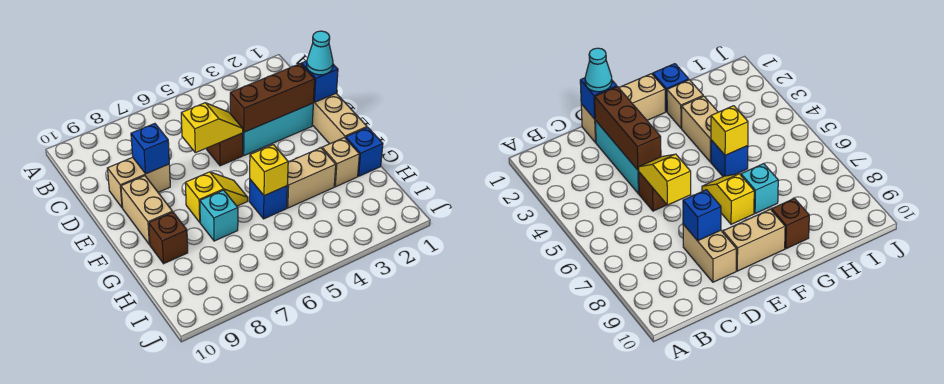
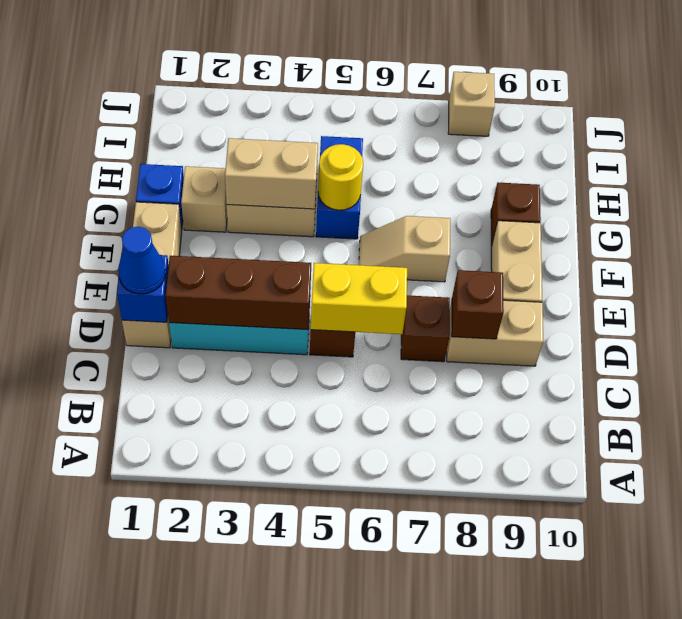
cyan 1x1 cone [307,31,333,75] -> blue 1x1 cone [118,226,165,294]
yellow 1x2 slope [181,103,243,153] -> yellow 1x2 brick [311,263,407,334]
none -> brown 1x1 brick [401,295,450,362]
blue 1x1 brick [131,124,169,174] -> brown 1x1 brick [452,270,504,339]
yellow 1x2 slope [185,172,248,222] -> tan 1x2 slope [359,216,450,282]
none -> tan 1x2 brick [225,138,318,209]
blue 1x1 brick [249,180,287,219] -> blue 1x2 brick [316,136,363,239]
yellow 1x1 brick [250,145,288,196] -> yellow 1x1 round brick [318,144,363,210]
cyan 1x1 brick [200,190,238,241] -> none
none -> tan 1x1 brick [448,72,495,136]

